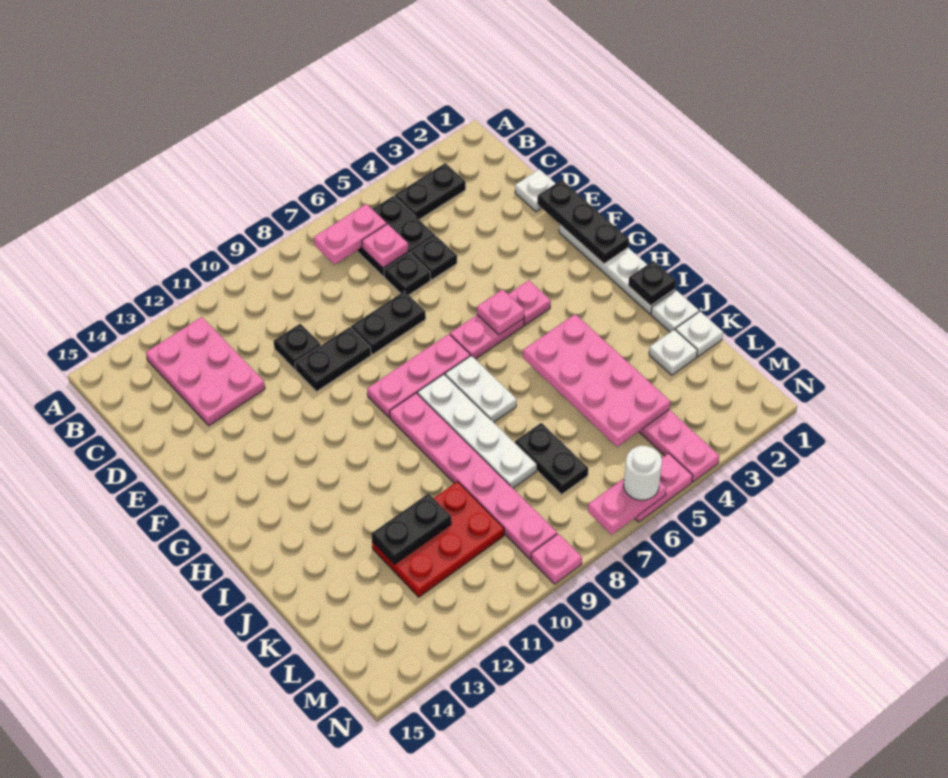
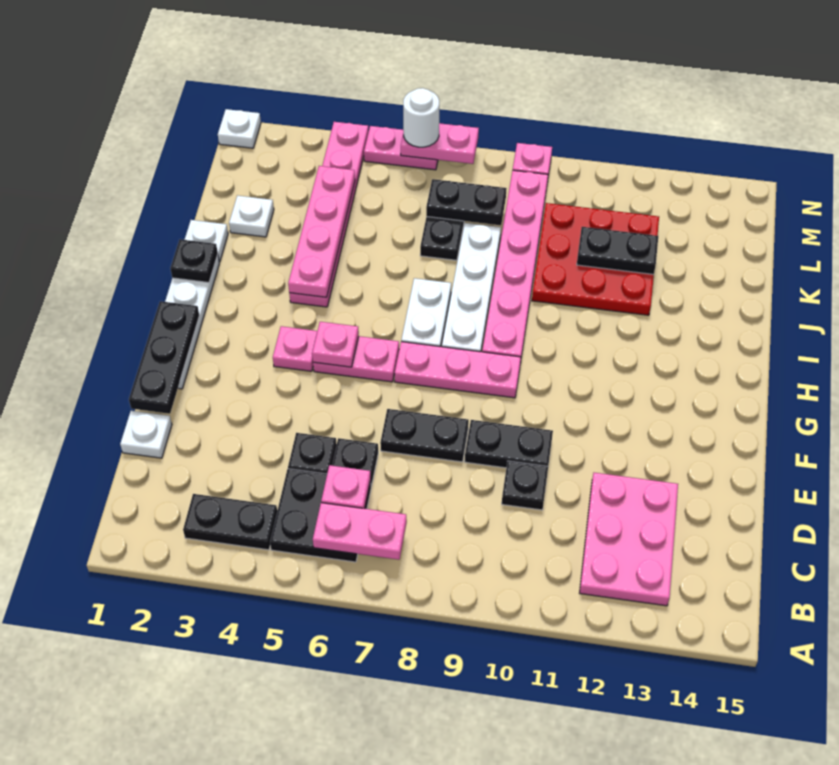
pink 2x4 plate [523,314,670,447] -> pink 1x4 plate [288,166,355,297]
white 1x1 plate [676,312,723,357] -> white 1x1 plate moved to [218,109,261,148]
red 2x3 plate [372,482,504,597] -> red 3x3 plate [532,203,659,315]
none -> black 1x2 plate [426,179,507,225]

